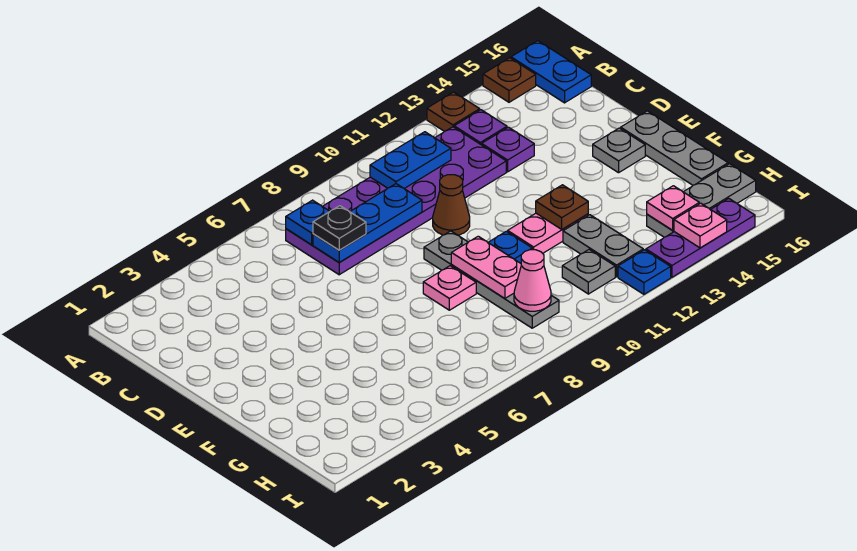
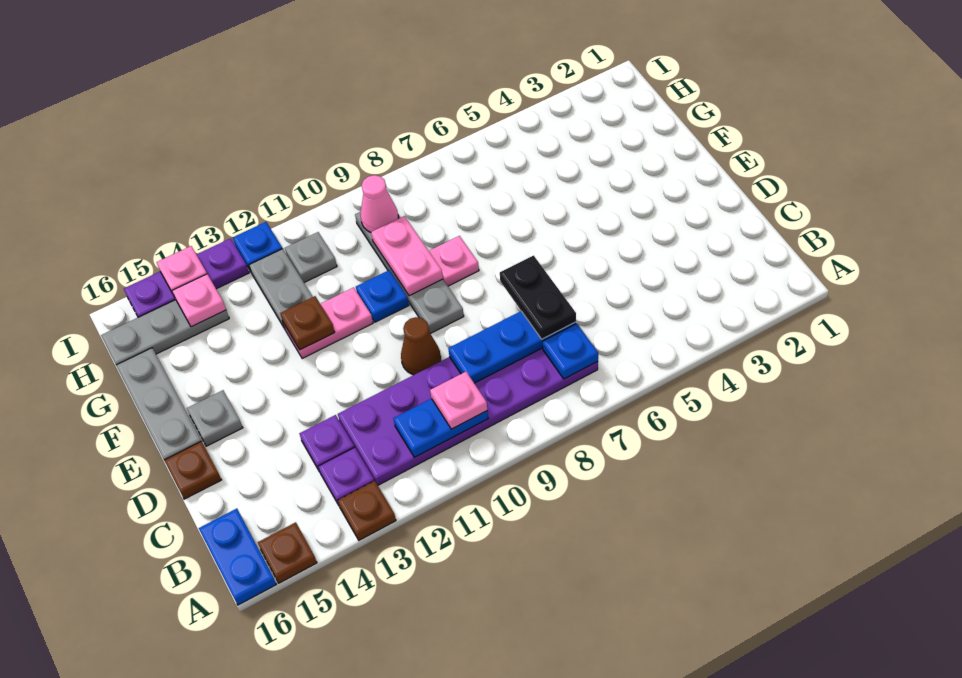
none -> pink 1x1 plate [430,372,487,429]
black 1x1 plate [313,206,366,250] -> black 1x2 plate [500,256,576,339]
none -> brown 1x1 plate [164,441,221,499]

